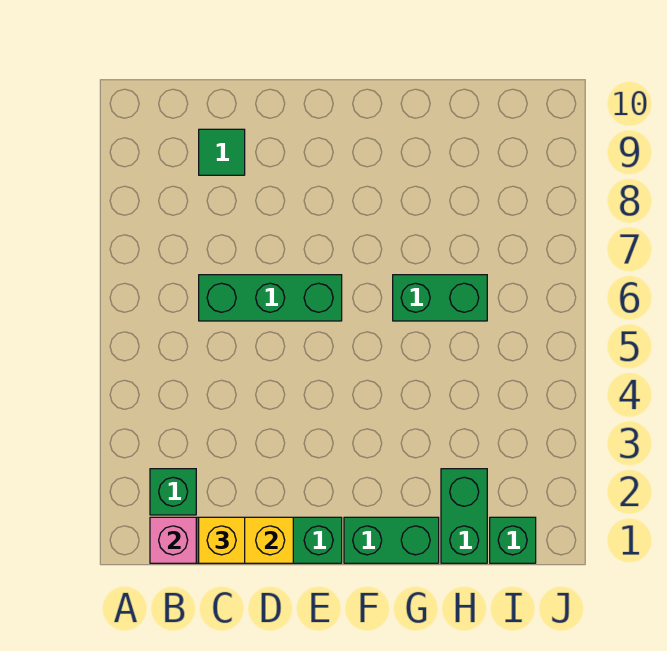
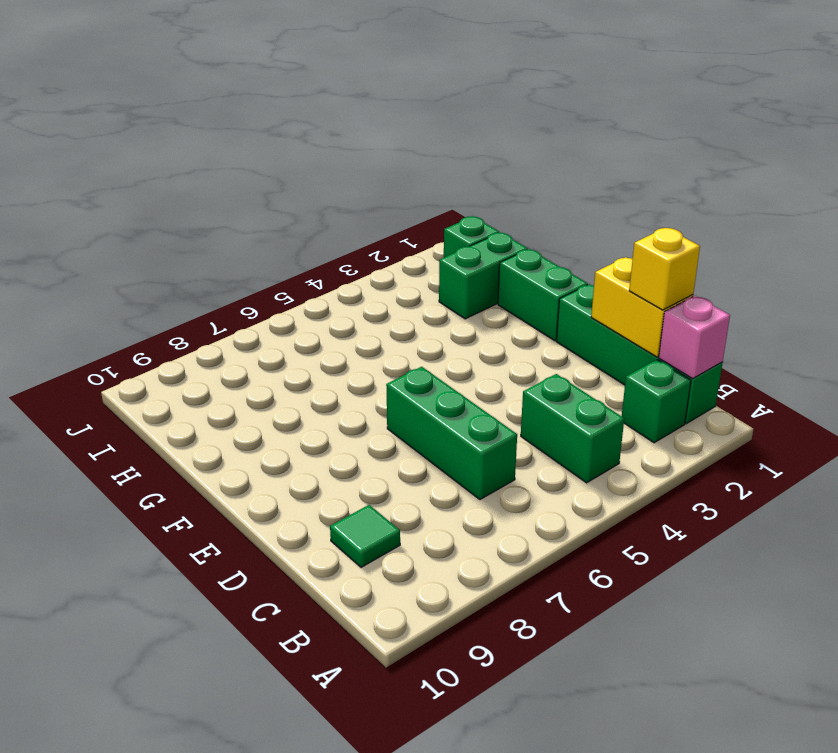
green 1x2 brick [393,275,487,321] -> green 1x2 brick moved to [521,374,624,483]

